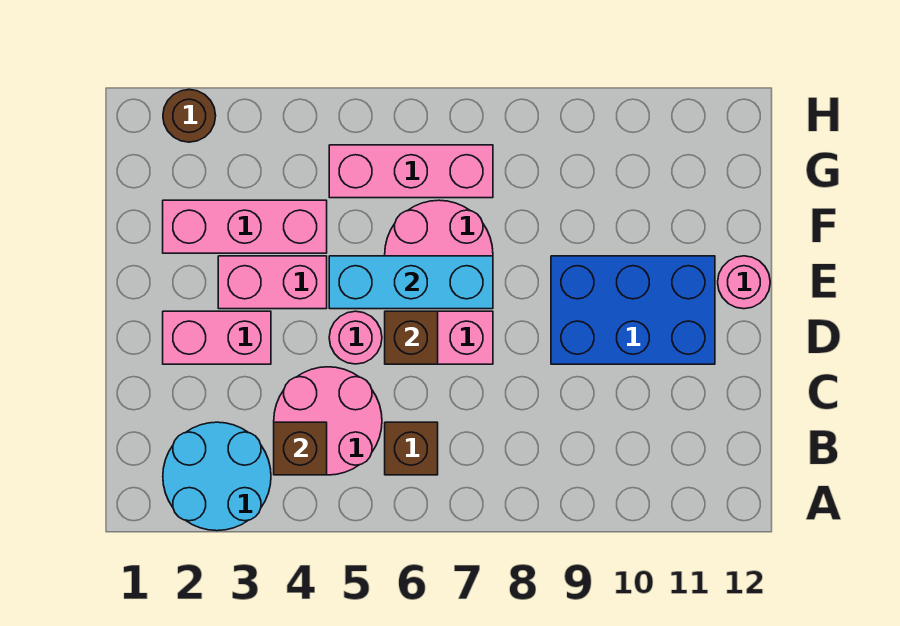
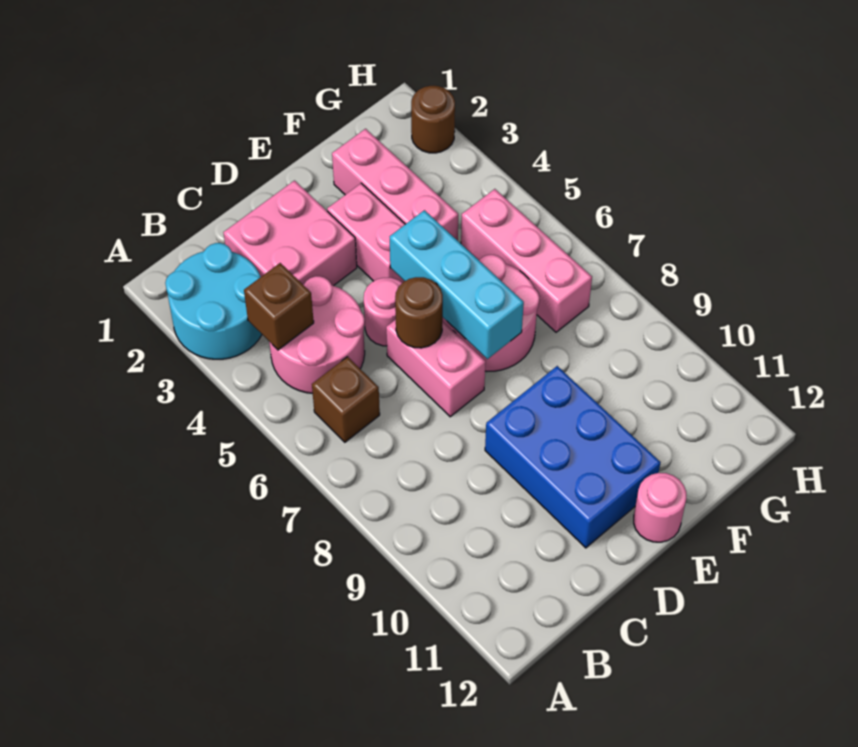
pink 1x2 brick [163,311,271,364] -> pink 2x2 brick [223,181,357,286]
brown 1x1 brick [385,311,438,364] -> brown 1x1 round brick [395,277,443,348]

